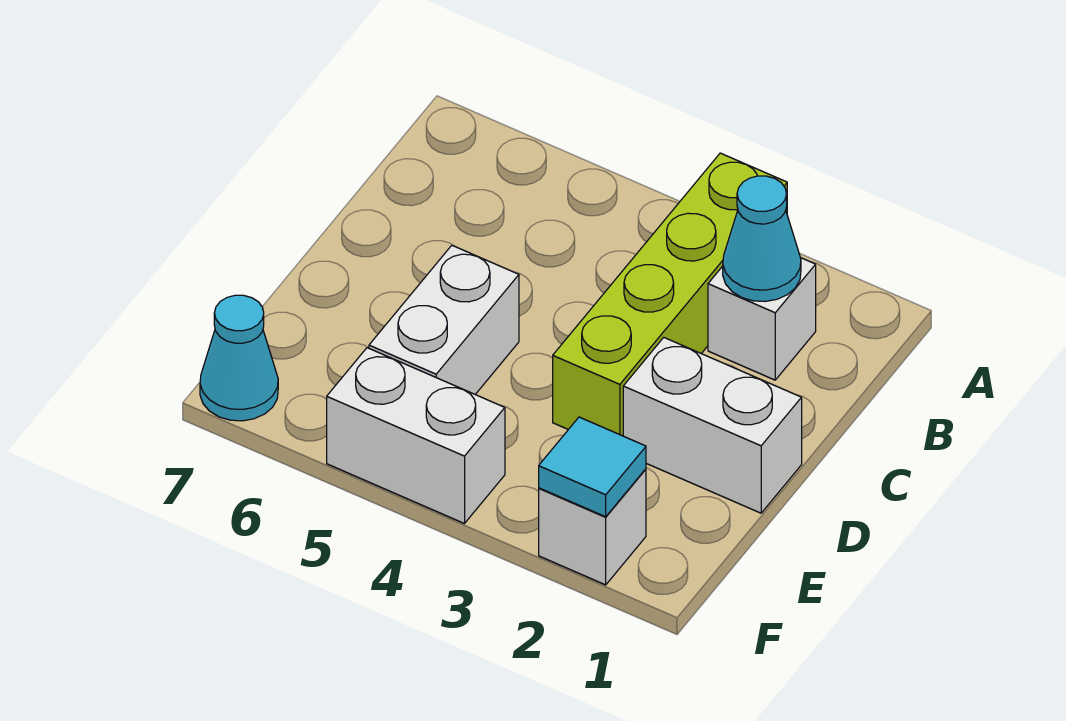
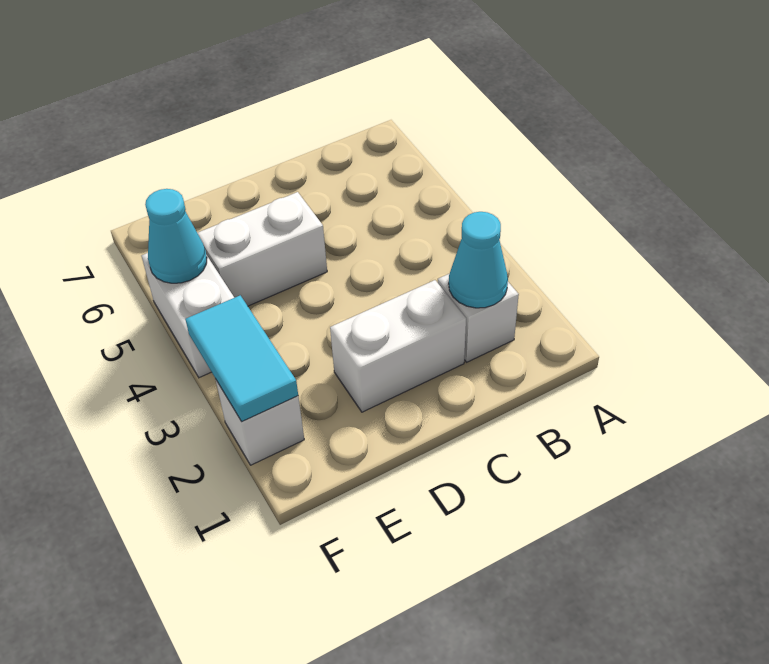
lime 1x4 brick [553,153,787,436] -> none
white 1x2 brick [623,338,802,513] -> white 1x2 brick turned to [330,280,466,412]
cyan 1x1 tile [539,417,646,517] -> cyan 1x2 tile [185,295,298,422]
cyan 1x1 cone [200,295,278,421] -> cyan 1x1 cone moved to [145,189,207,283]

